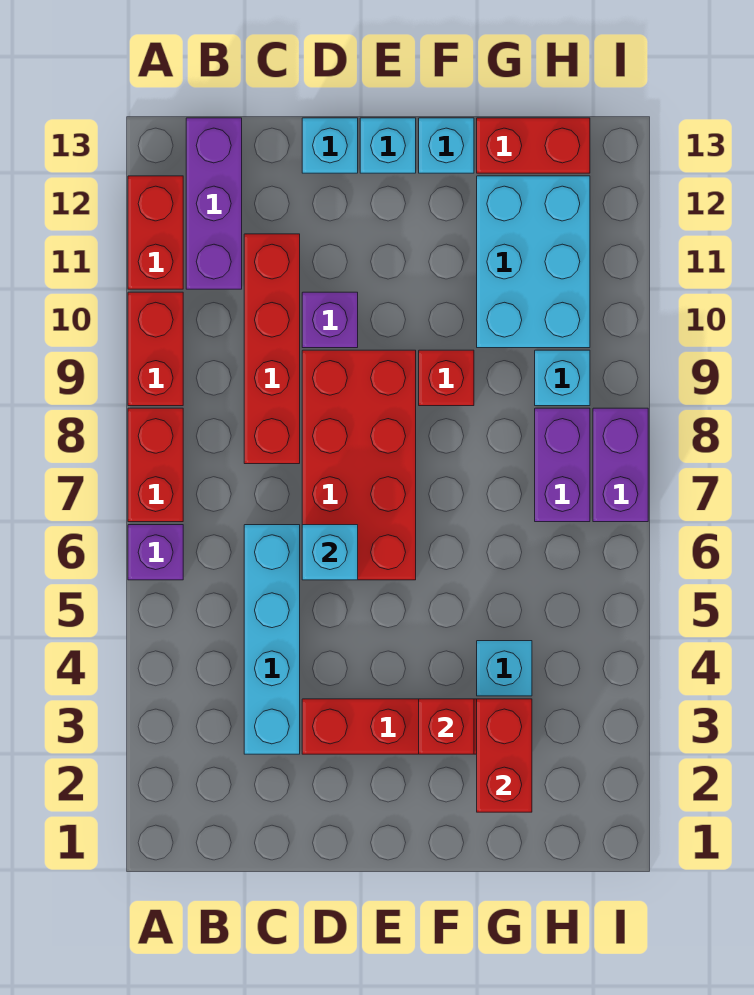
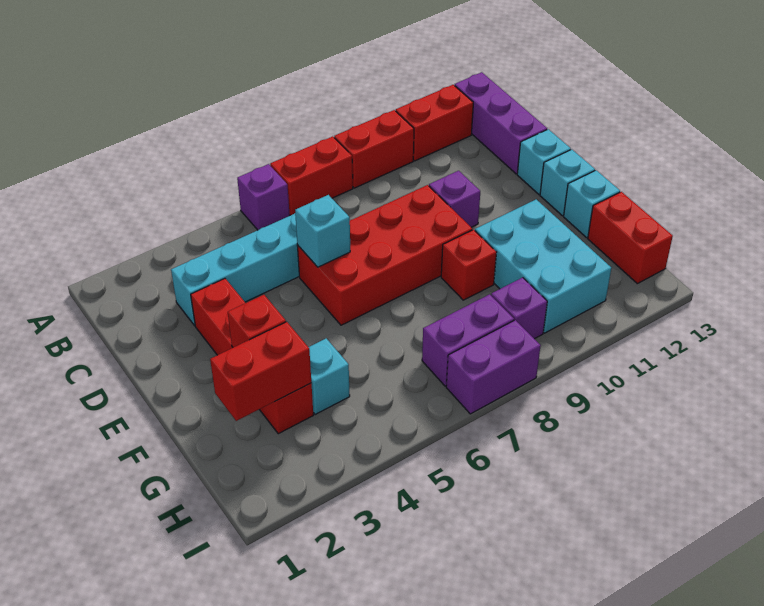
purple 1x3 brick [186,118,242,289] -> purple 1x3 brick turned to [455,72,547,174]
red 1x4 brick [244,234,300,464] -> none
cyan 2x3 brick [477,176,590,348] -> cyan 2x3 brick turned to [475,199,611,333]
cyan 1x1 brick [535,350,590,406] -> purple 1x1 brick [491,277,547,339]

